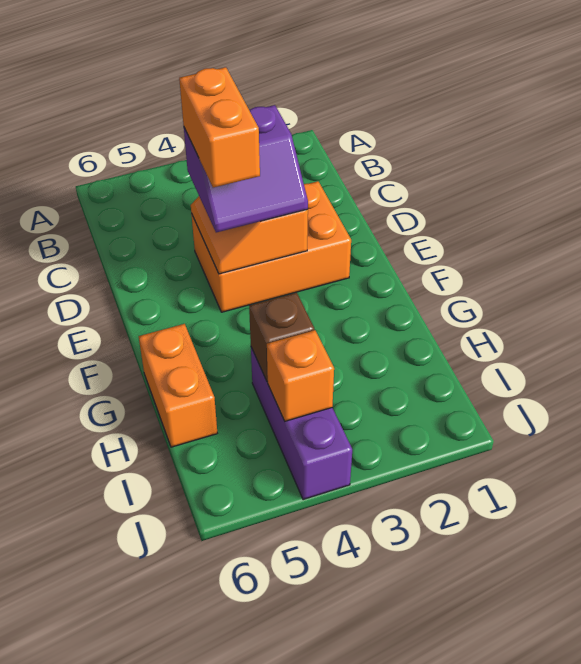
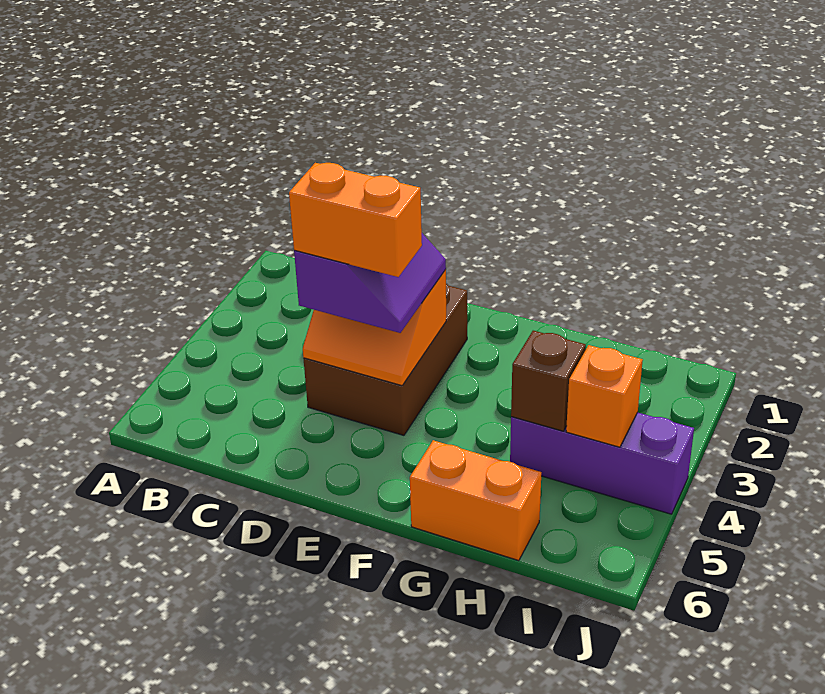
orange 2x3 brick [191,181,351,312] -> brown 2x3 brick [303,284,467,435]

